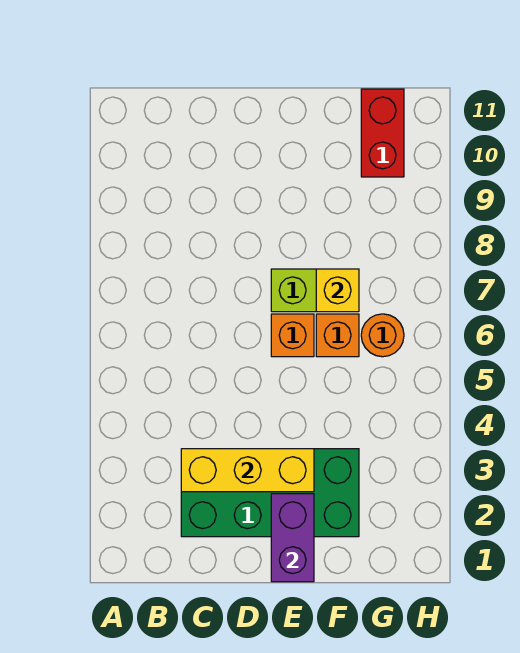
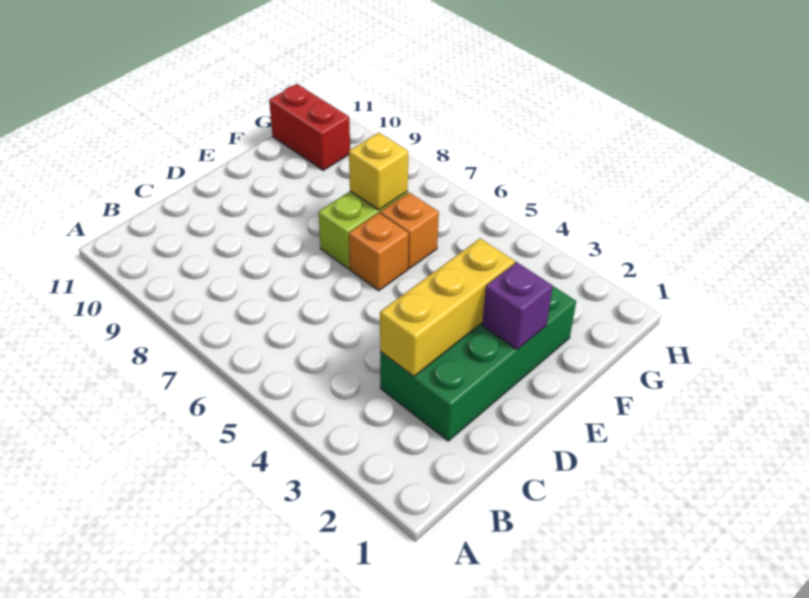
purple 1x2 brick [271,494,314,582] -> purple 1x1 brick [482,262,553,349]
orange 1x1 round brick [361,314,404,357] -> none

